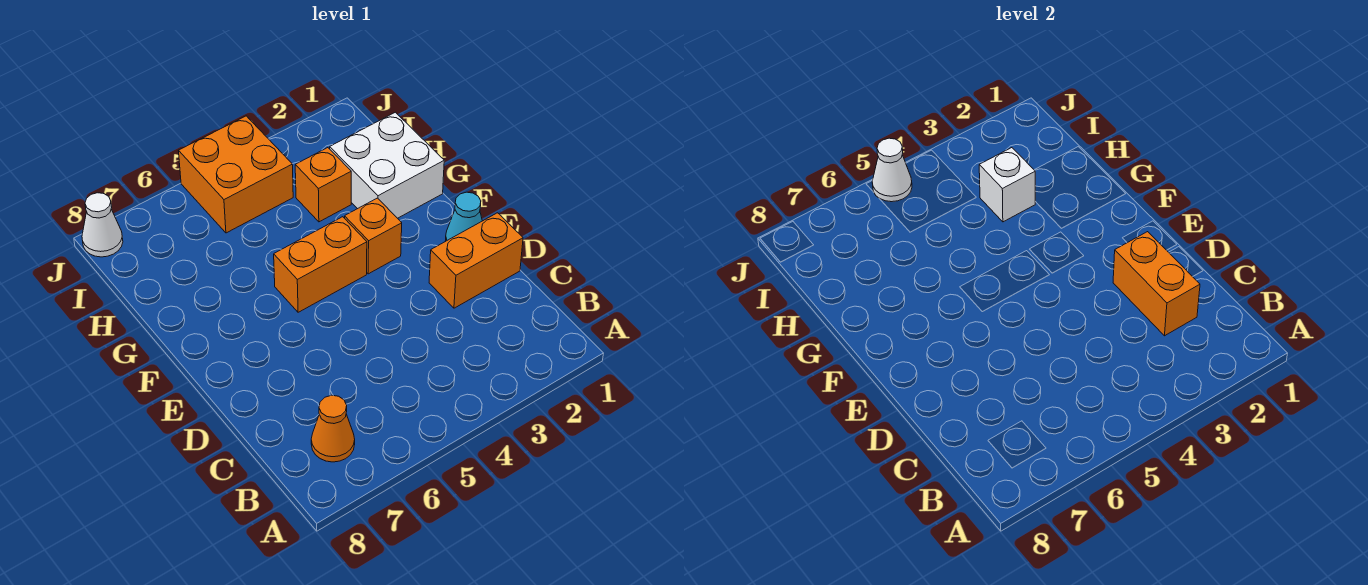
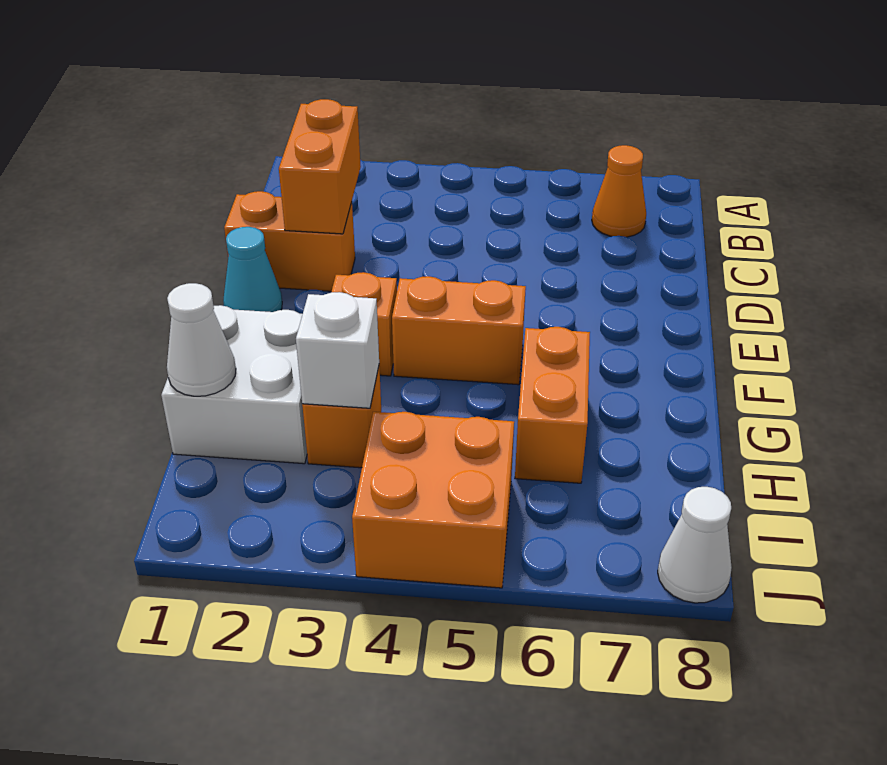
none -> orange 1x2 brick [515,327,590,483]
white 1x1 cone [872,138,912,202] -> white 1x1 cone moved to [167,283,236,396]

